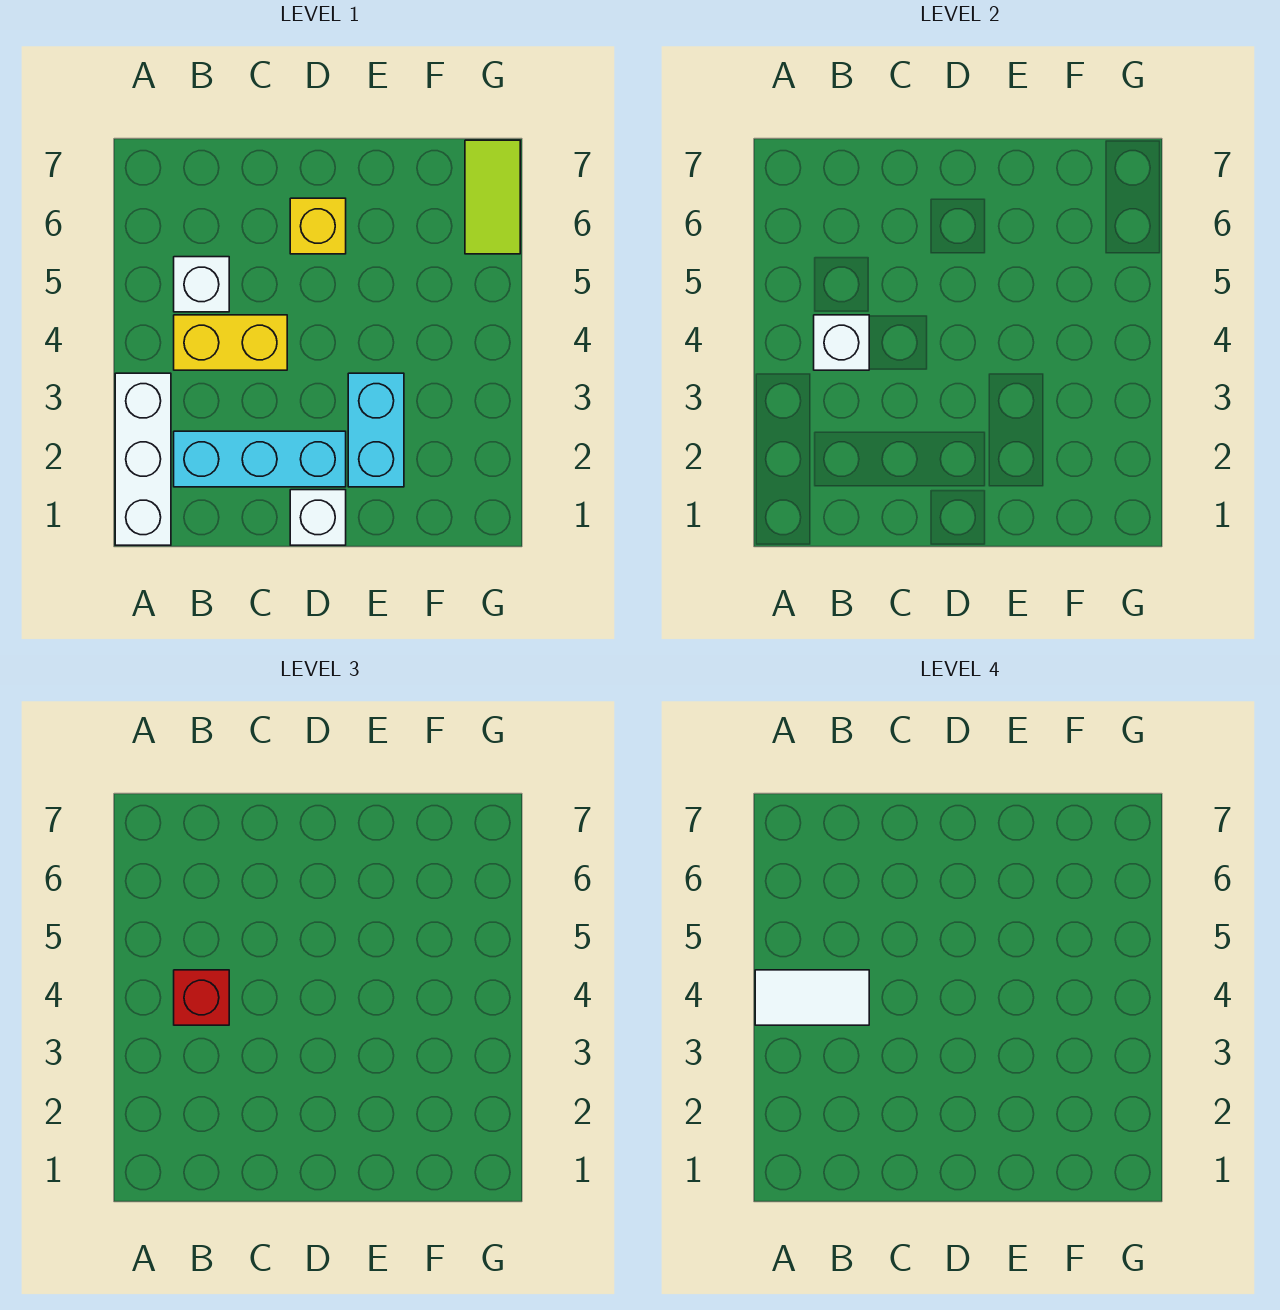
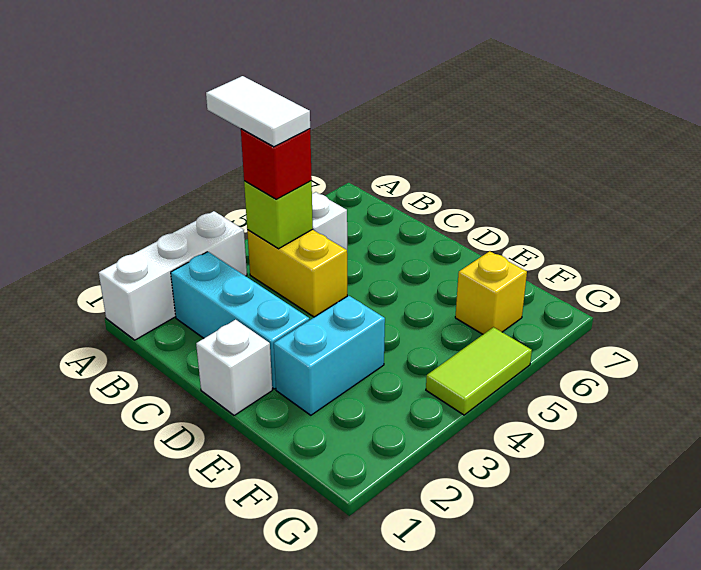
white 1x1 brick [814,315,869,370] -> lime 1x1 brick [244,181,313,249]
yellow 1x1 brick [290,198,346,254] -> yellow 1x1 brick moved to [455,251,527,334]
lime 1x2 tile [465,140,520,254] -> lime 1x2 tile moved to [426,327,532,415]

